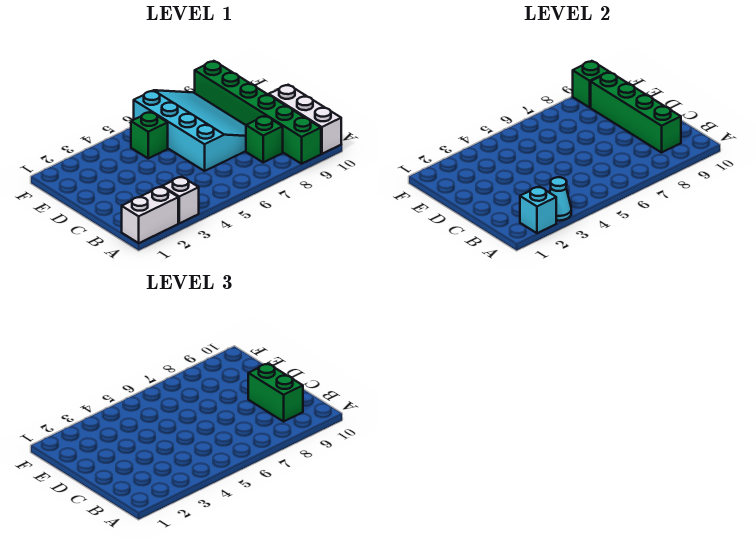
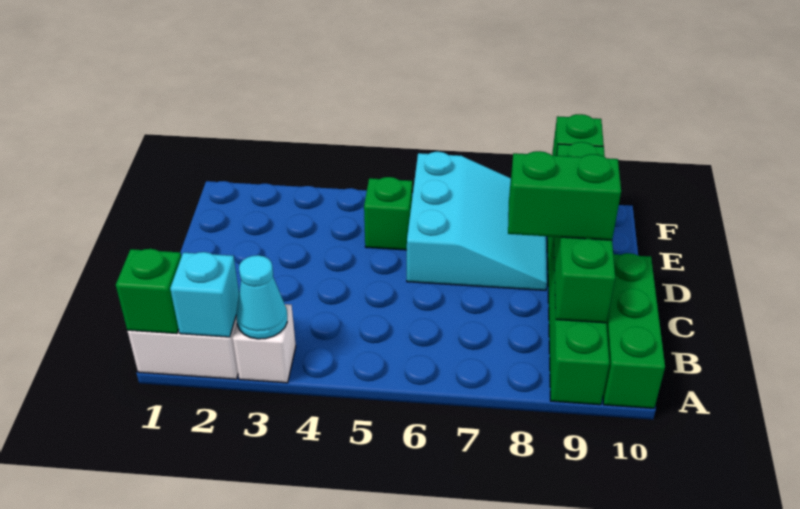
white 1x3 brick [269,85,341,154] -> green 1x3 brick [603,253,665,408]
green 1x1 brick [246,116,283,162] -> green 1x1 brick moved to [116,249,181,334]
green 1x2 brick [248,364,303,421] -> green 1x2 brick turned to [508,151,621,240]
cyan 3x4 slope [134,90,246,171] -> cyan 3x3 slope [407,152,547,290]

